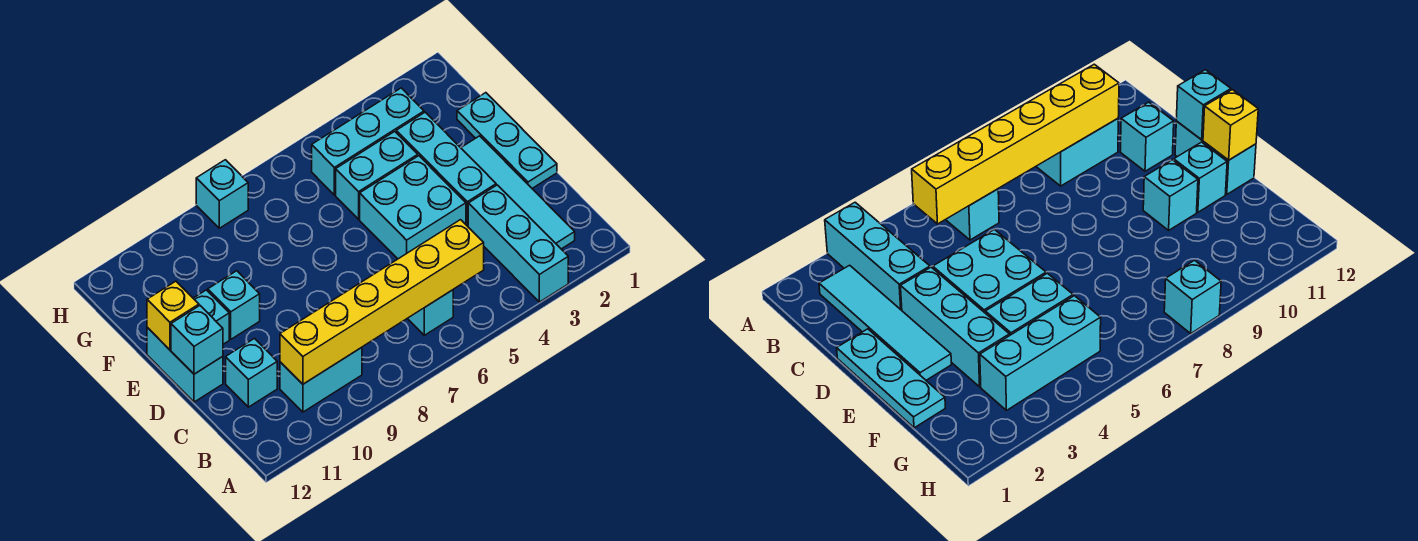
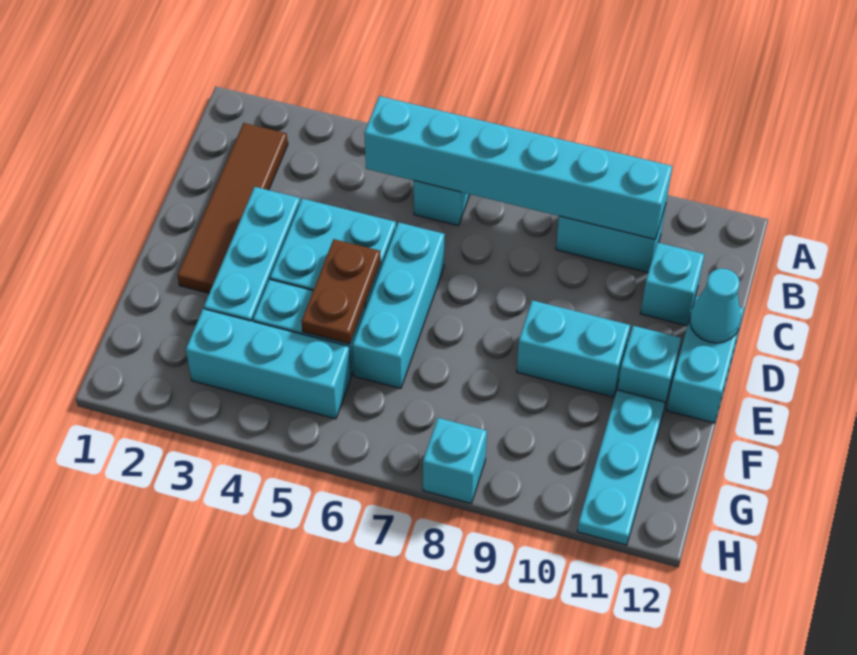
cyan 1x3 brick [468,185,568,302] -> cyan 1x3 brick moved to [352,222,445,389]
cyan 1x4 tile [461,136,575,249] -> brown 1x4 tile [177,123,288,293]
yellow 1x6 brick [280,220,484,384] -> cyan 1x6 brick [364,96,672,239]
cyan 1x3 plate [457,93,557,188] -> cyan 1x3 plate moved to [577,390,665,545]
cyan 1x1 brick [171,306,223,374] -> cyan 1x1 cone [690,268,741,343]
none -> brown 1x2 plate [301,239,381,344]
cyan 1x1 brick [208,271,260,339] -> cyan 1x2 brick [517,300,630,397]
yellow 1x1 brick [147,281,199,350] -> none

